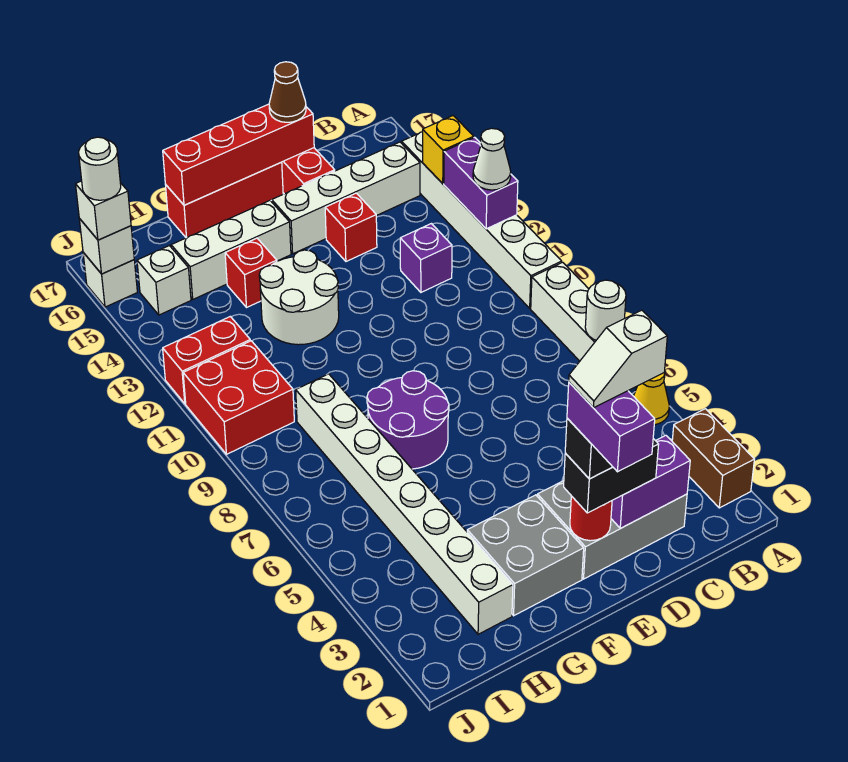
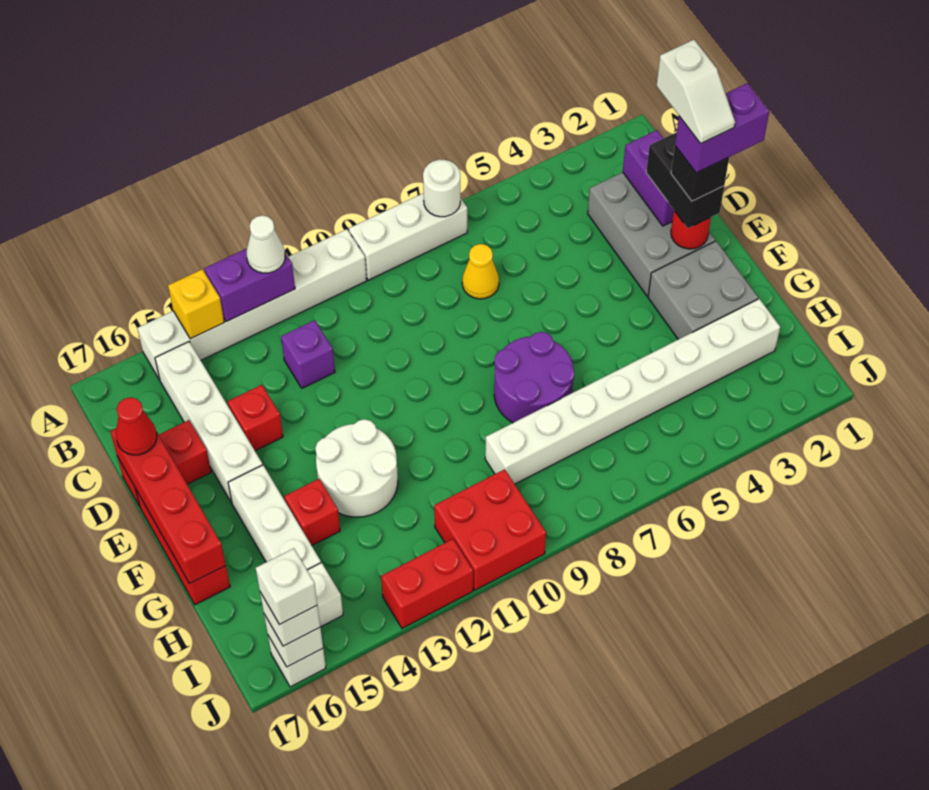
brown 1x2 brick [672,409,754,508] -> none
yellow 1x1 cone [634,372,669,425] -> yellow 1x1 cone moved to [462,244,499,299]
brown 1x1 cone [269,62,306,122] -> red 1x1 cone [116,397,157,455]
red 1x2 brick [163,317,250,404] -> red 1x2 brick turned to [381,539,473,628]
white 1x1 round brick [79,137,121,200] -> white 1x1 brick [256,548,317,625]

